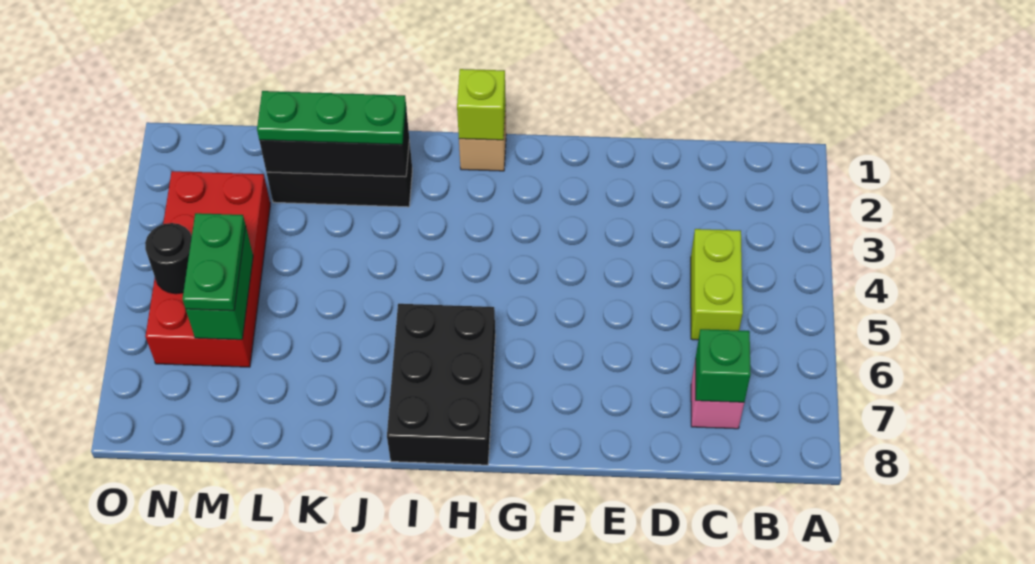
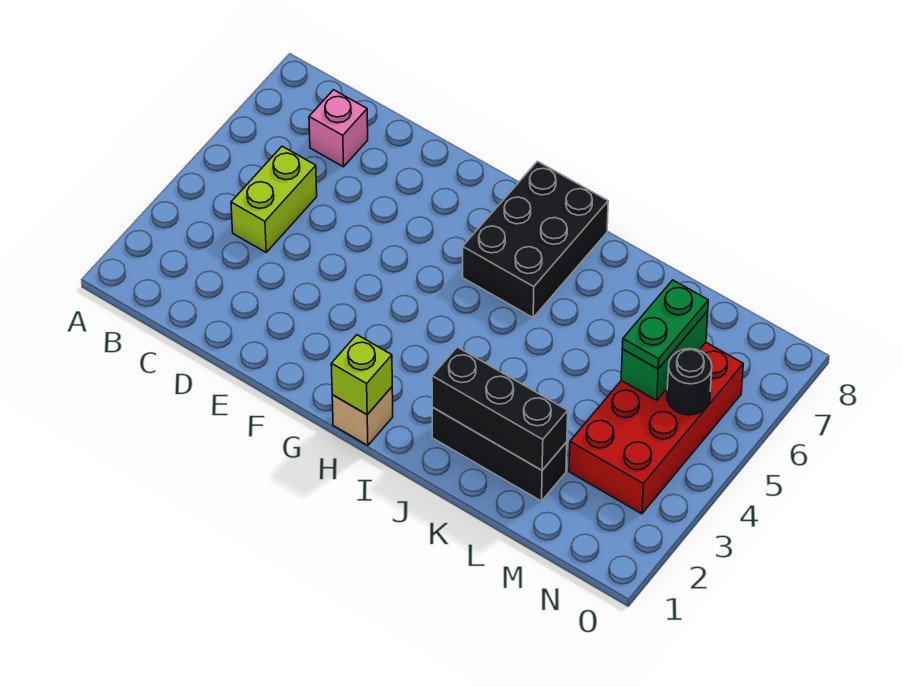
green 1x1 brick [696,329,751,402] -> none
green 1x3 plate [257,91,406,145] -> none

